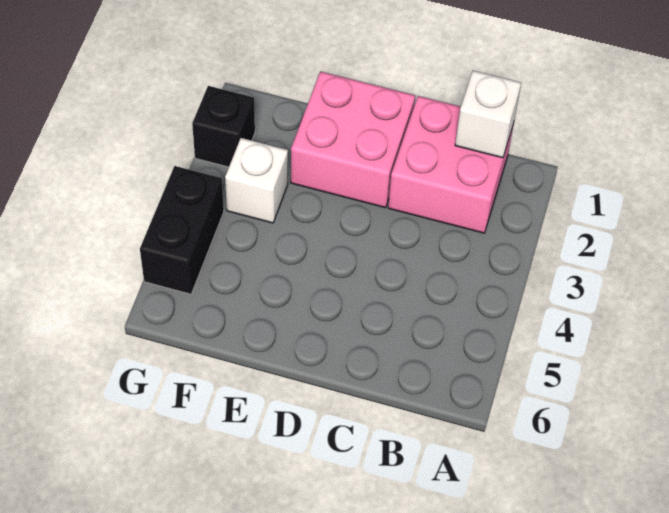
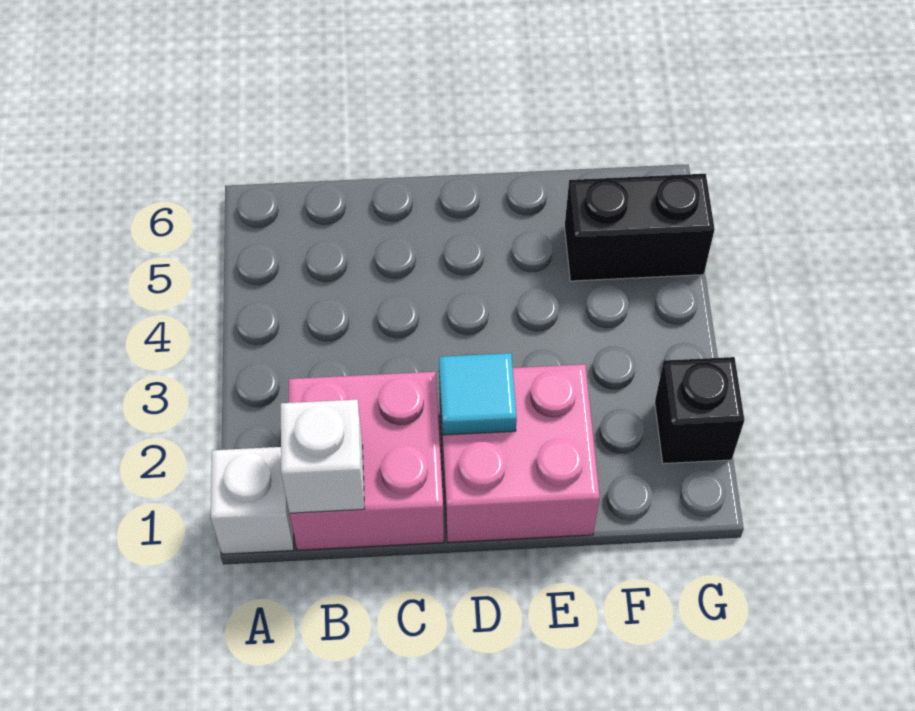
none -> cyan 1x1 tile [439,353,517,435]
white 1x1 brick [225,138,288,223] -> white 1x1 brick moved to [211,447,294,554]
black 1x2 brick [140,166,224,294] -> black 1x2 brick turned to [565,174,715,281]

